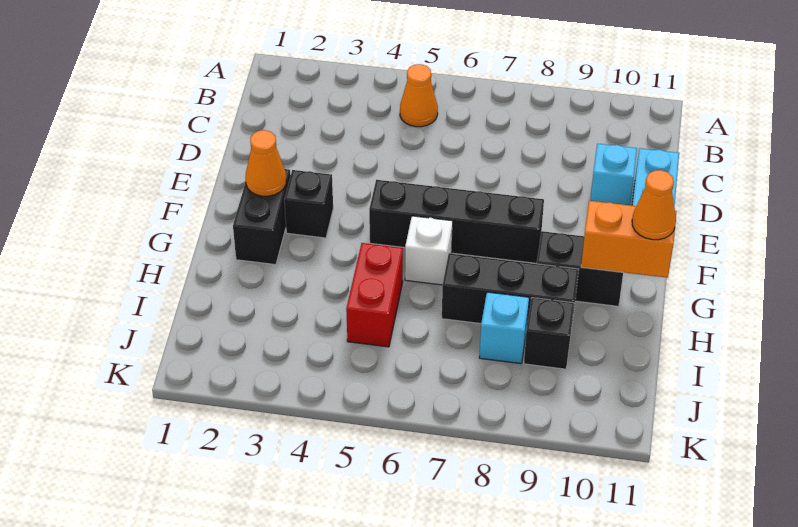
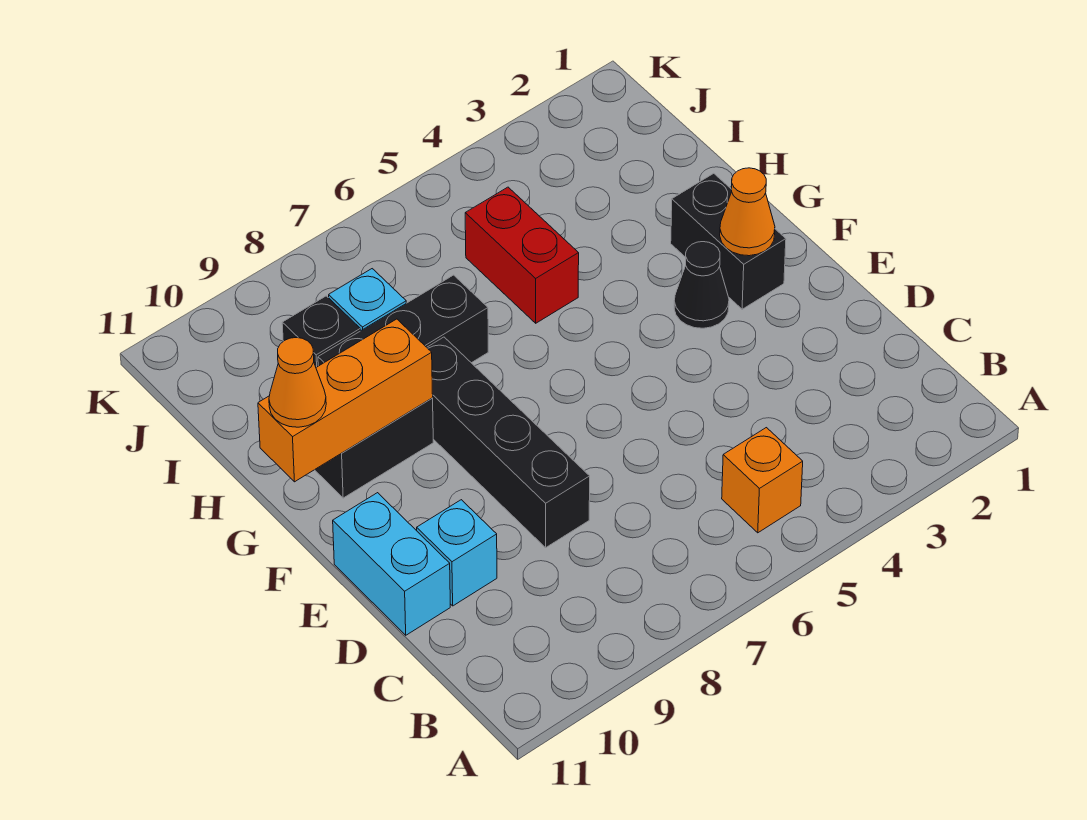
orange 1x1 cone [400,64,438,127] -> orange 1x1 brick [722,428,803,533]
black 1x1 brick [284,170,333,238] -> black 1x1 cone [674,242,729,328]
black 1x4 brick [369,180,544,263] -> black 1x4 brick turned to [427,337,590,548]
white 1x1 brick [405,216,453,285] -> none
orange 1x2 brick [581,201,677,278] -> orange 1x3 brick [258,319,433,482]

